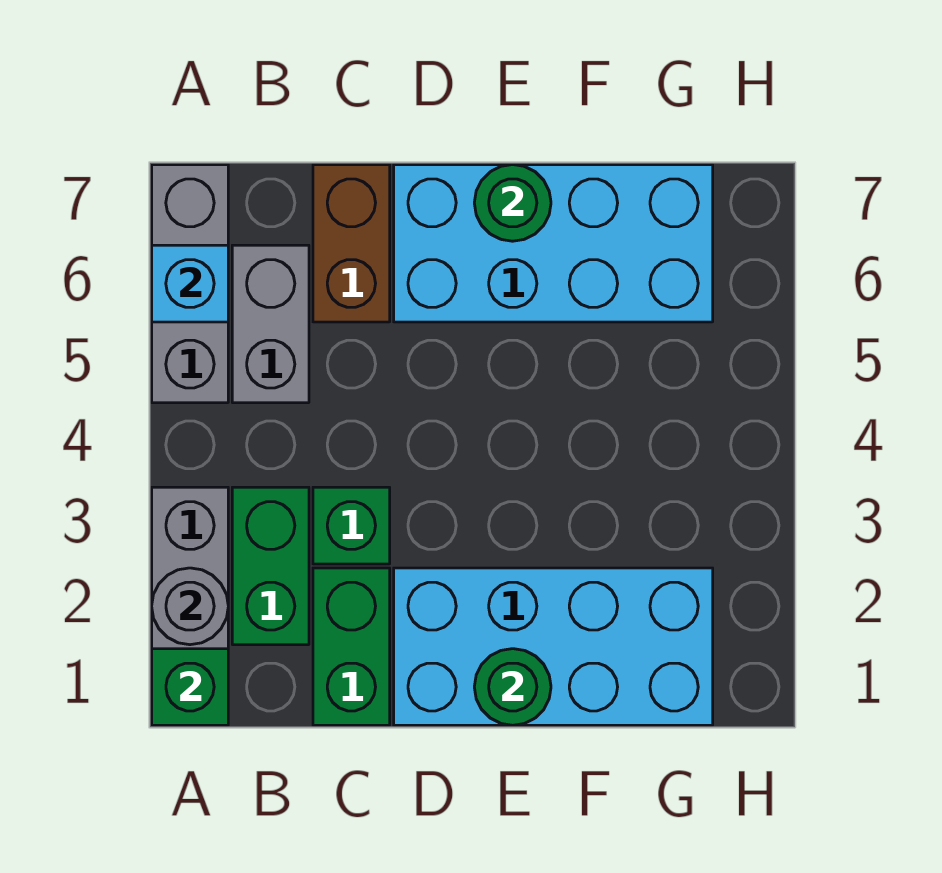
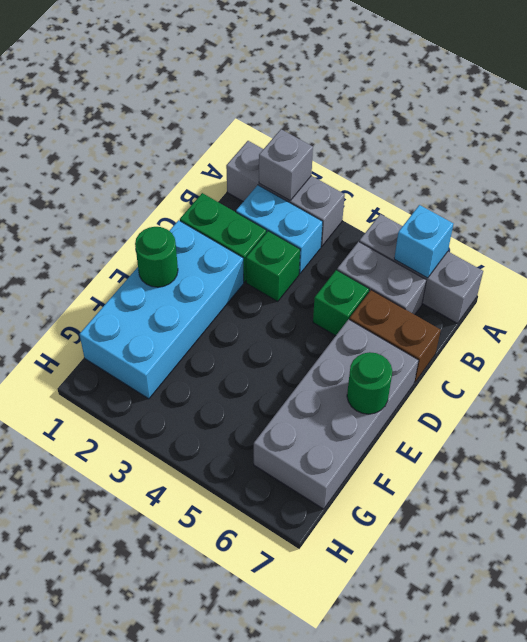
green 1x1 brick [152,649,228,725] -> green 1x1 brick moved to [313,270,369,336]
grey 1x1 round brick [152,568,228,645] -> grey 1x1 brick [259,129,313,201]
green 1x2 brick [232,487,309,645] -> cyan 1x2 brick [236,185,323,273]
cyan 2x4 brick [394,165,713,322] -> grey 2x4 brick [254,319,419,509]

